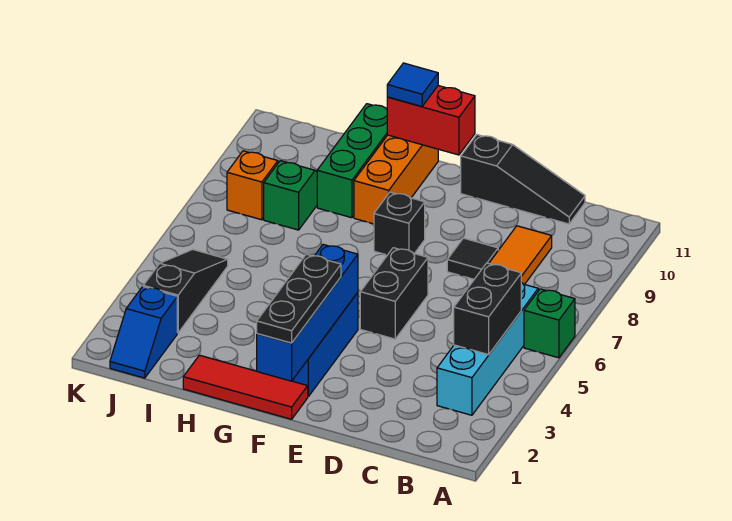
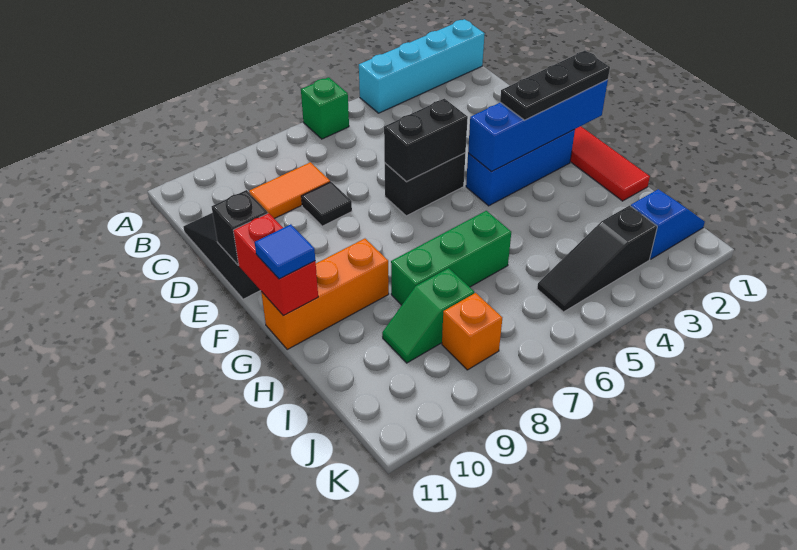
cyan 1x4 brick [437,283,538,415] -> cyan 1x4 brick moved to [359,19,485,113]
black 1x2 brick [454,263,521,355] -> black 1x2 brick moved to [384,99,468,182]
black 1x1 brick [374,192,425,255] -> black 1x1 brick moved to [212,190,268,265]
green 1x3 brick [317,104,387,218] -> green 1x3 brick moved to [391,211,511,305]

